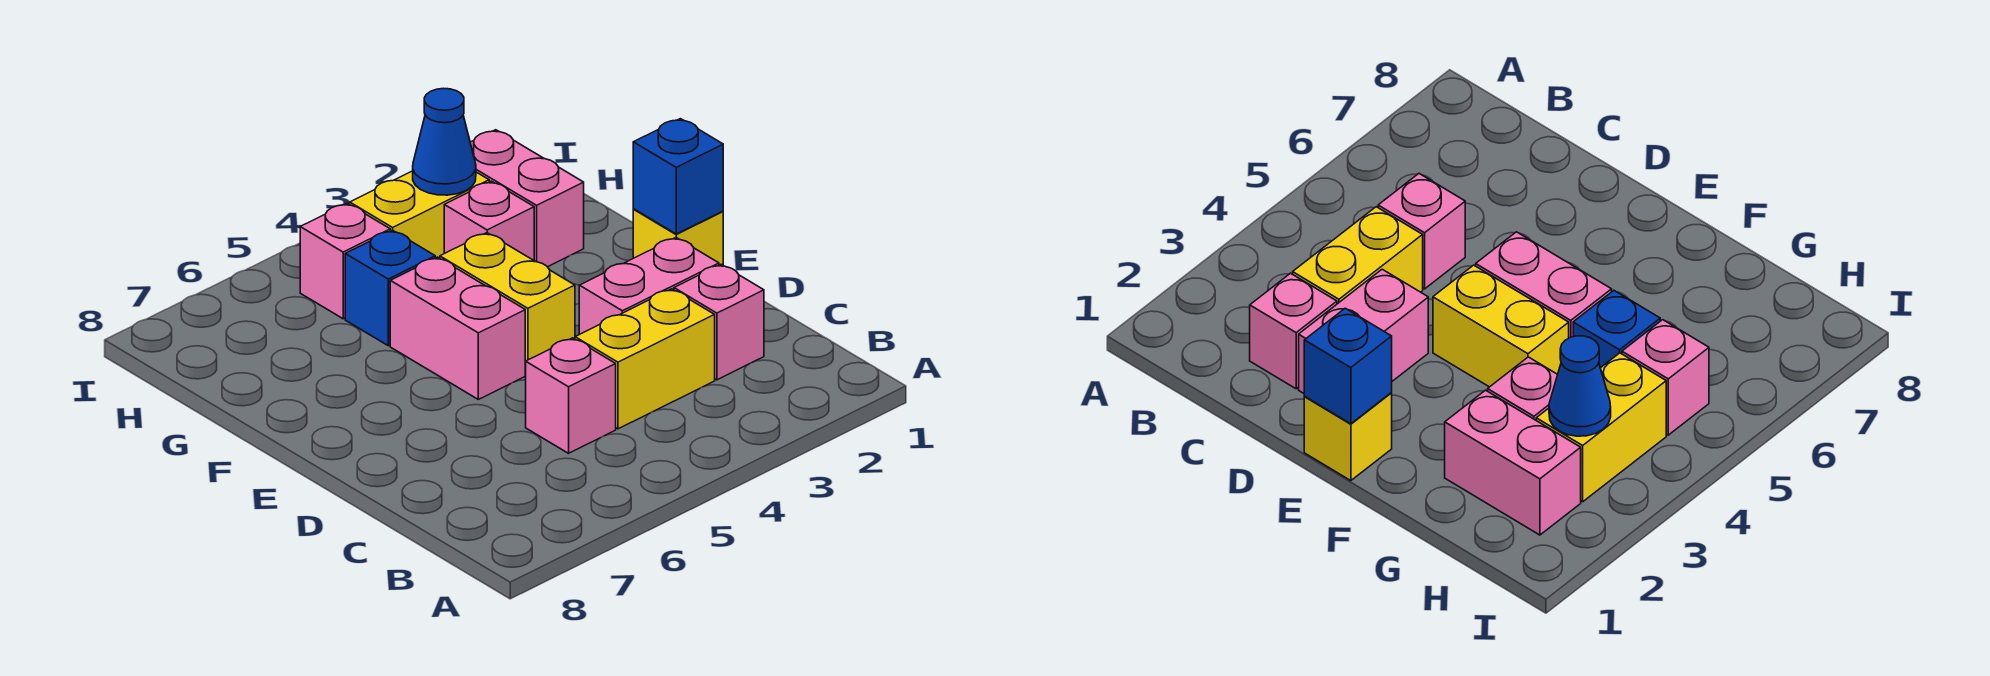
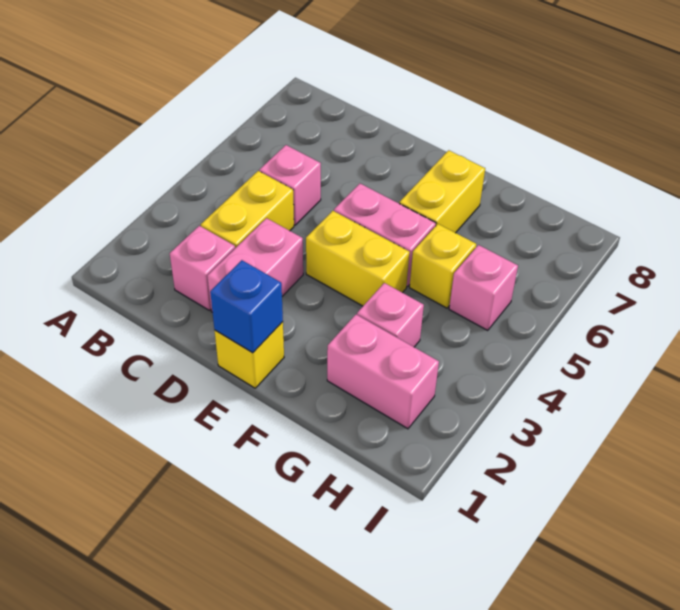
blue 1x1 brick [345,230,435,346] -> yellow 1x1 brick [410,224,476,308]
yellow 1x2 brick [350,171,489,258] -> yellow 1x2 brick moved to [399,150,485,233]
blue 1x1 cone [413,88,476,195] -> none

